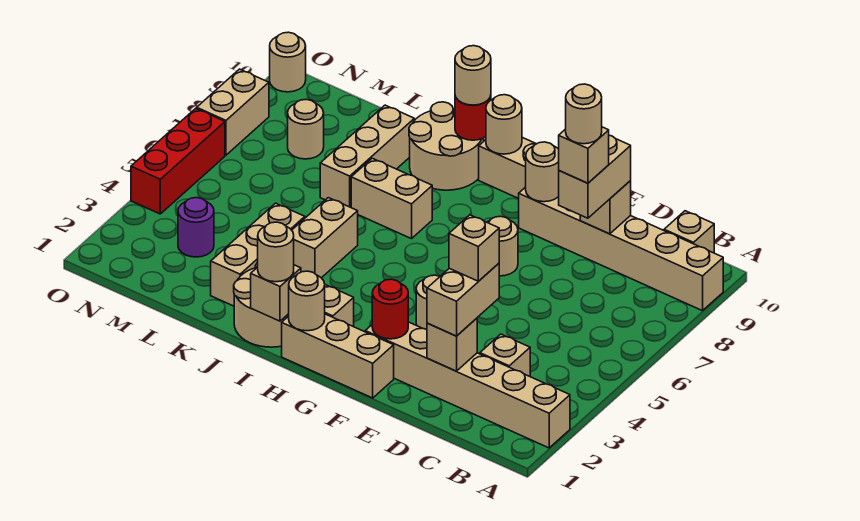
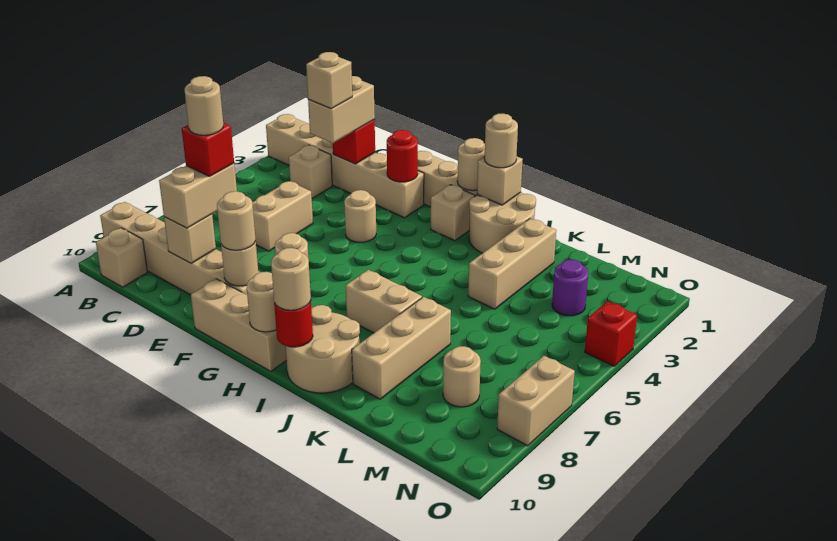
tan 1x1 brick [427,318,477,371] -> red 1x1 brick [333,120,375,164]
tan 1x1 brick [559,127,609,183] -> red 1x1 brick [182,123,234,176]
tan 1x2 brick [292,198,358,278] -> tan 1x2 brick moved to [252,181,313,251]
red 1x3 brick [131,108,225,214] -> red 1x1 brick [585,301,637,366]
tan 1x1 round brick [270,32,306,92] -> tan 1x1 round brick moved to [217,191,255,250]

